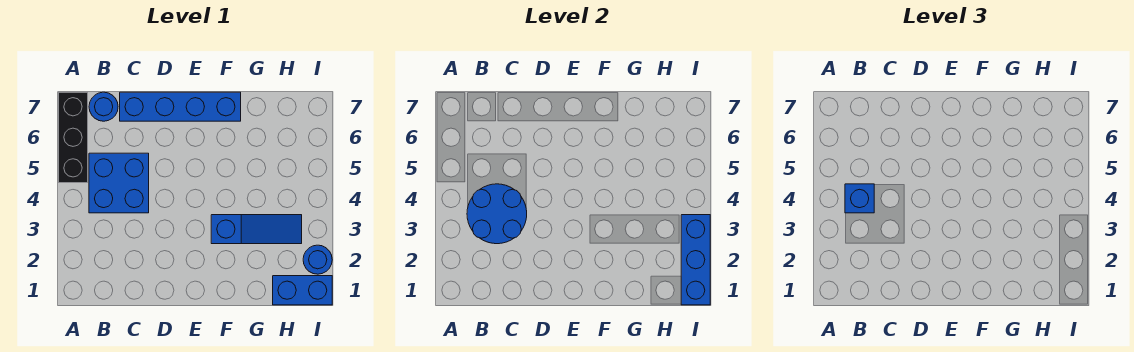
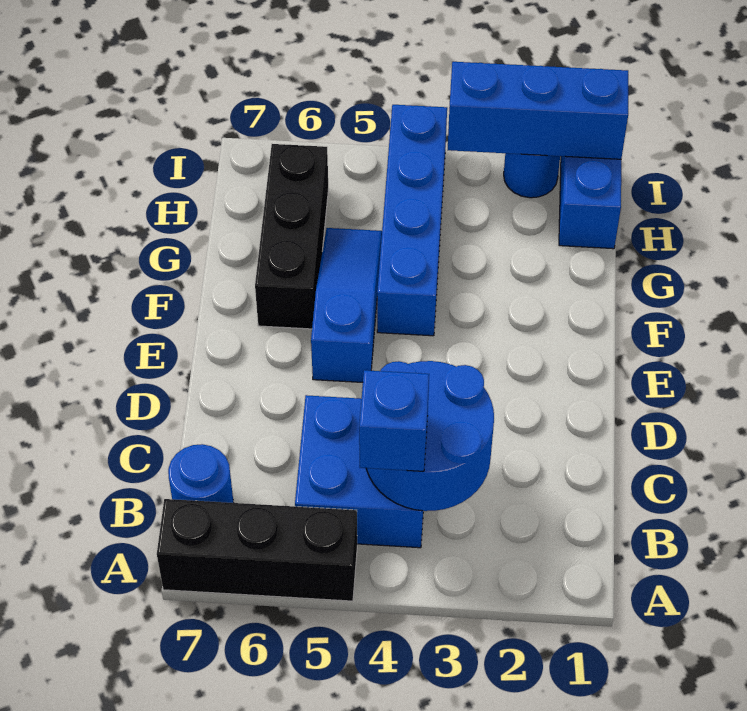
blue 1x4 brick [120,92,241,121] -> blue 1x4 brick moved to [377,105,447,336]
blue 1x3 slope [211,215,302,244] -> blue 1x3 slope moved to [311,228,382,382]
none -> black 1x3 brick [255,144,328,329]

